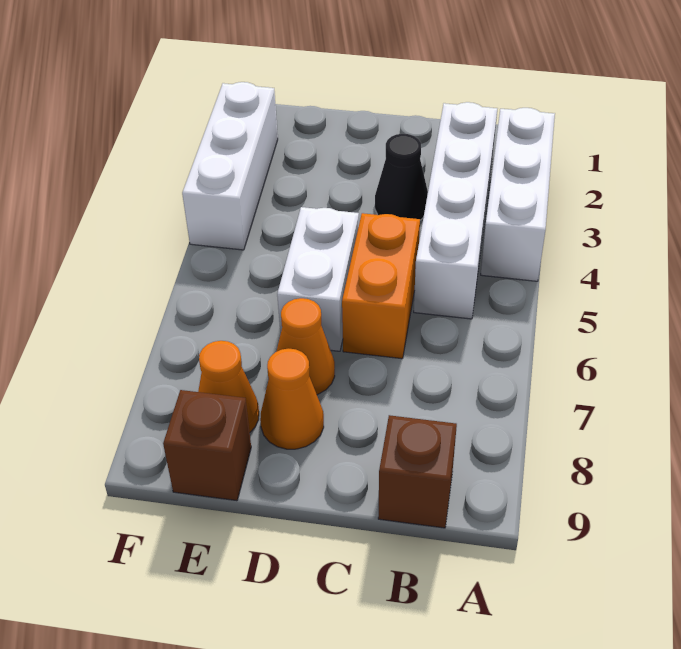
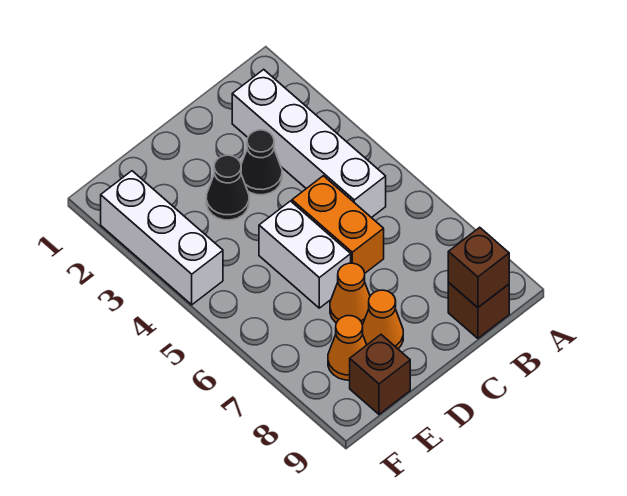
white 1x3 brick [481,108,555,281] -> none
none -> brown 1x1 brick [448,227,509,308]
none -> black 1x1 cone [206,155,249,220]

